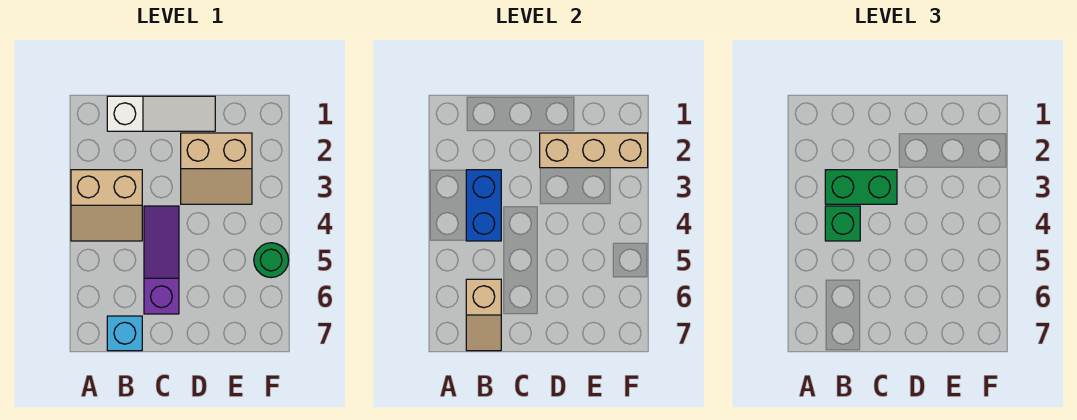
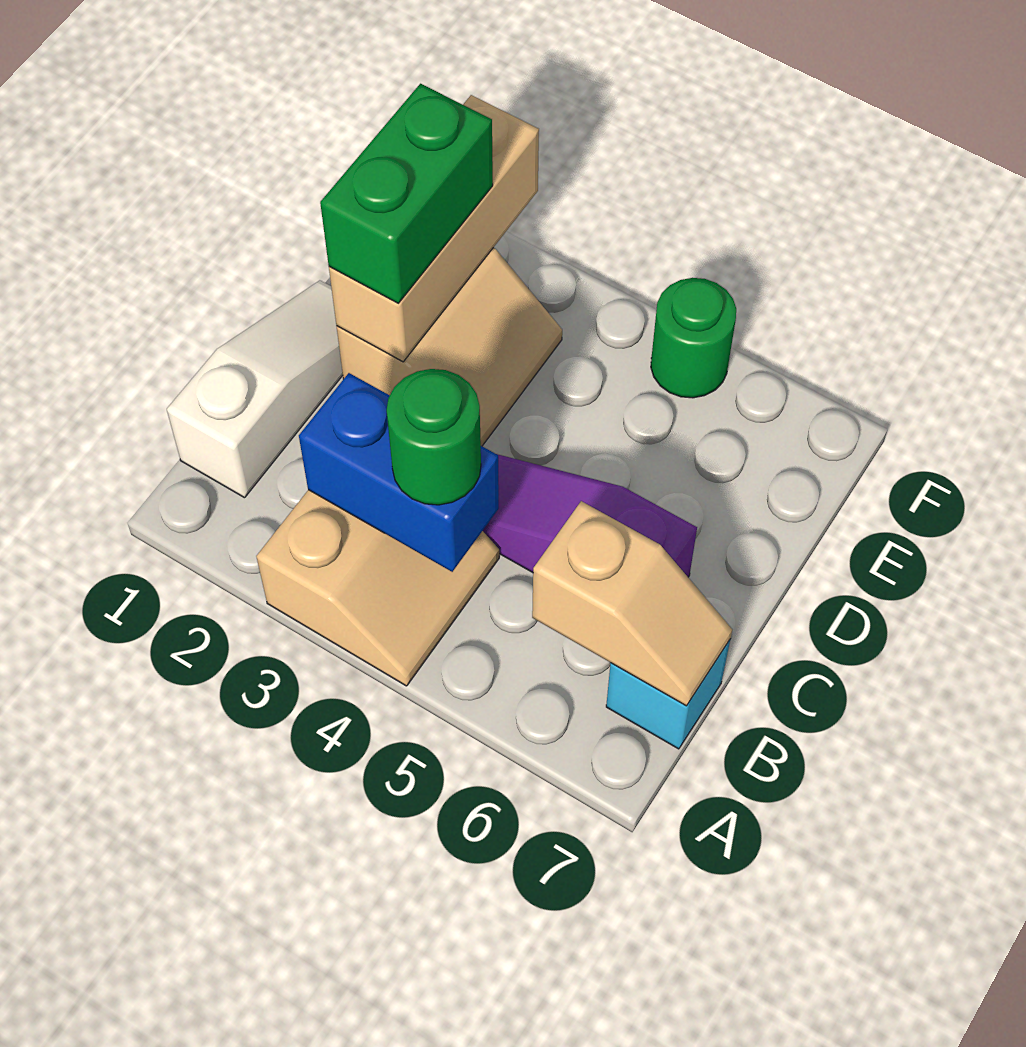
green 1x2 brick [825,170,897,204] -> green 1x2 brick moved to [320,84,493,303]
green 1x1 brick [825,206,860,241] -> green 1x1 round brick [387,369,481,505]

